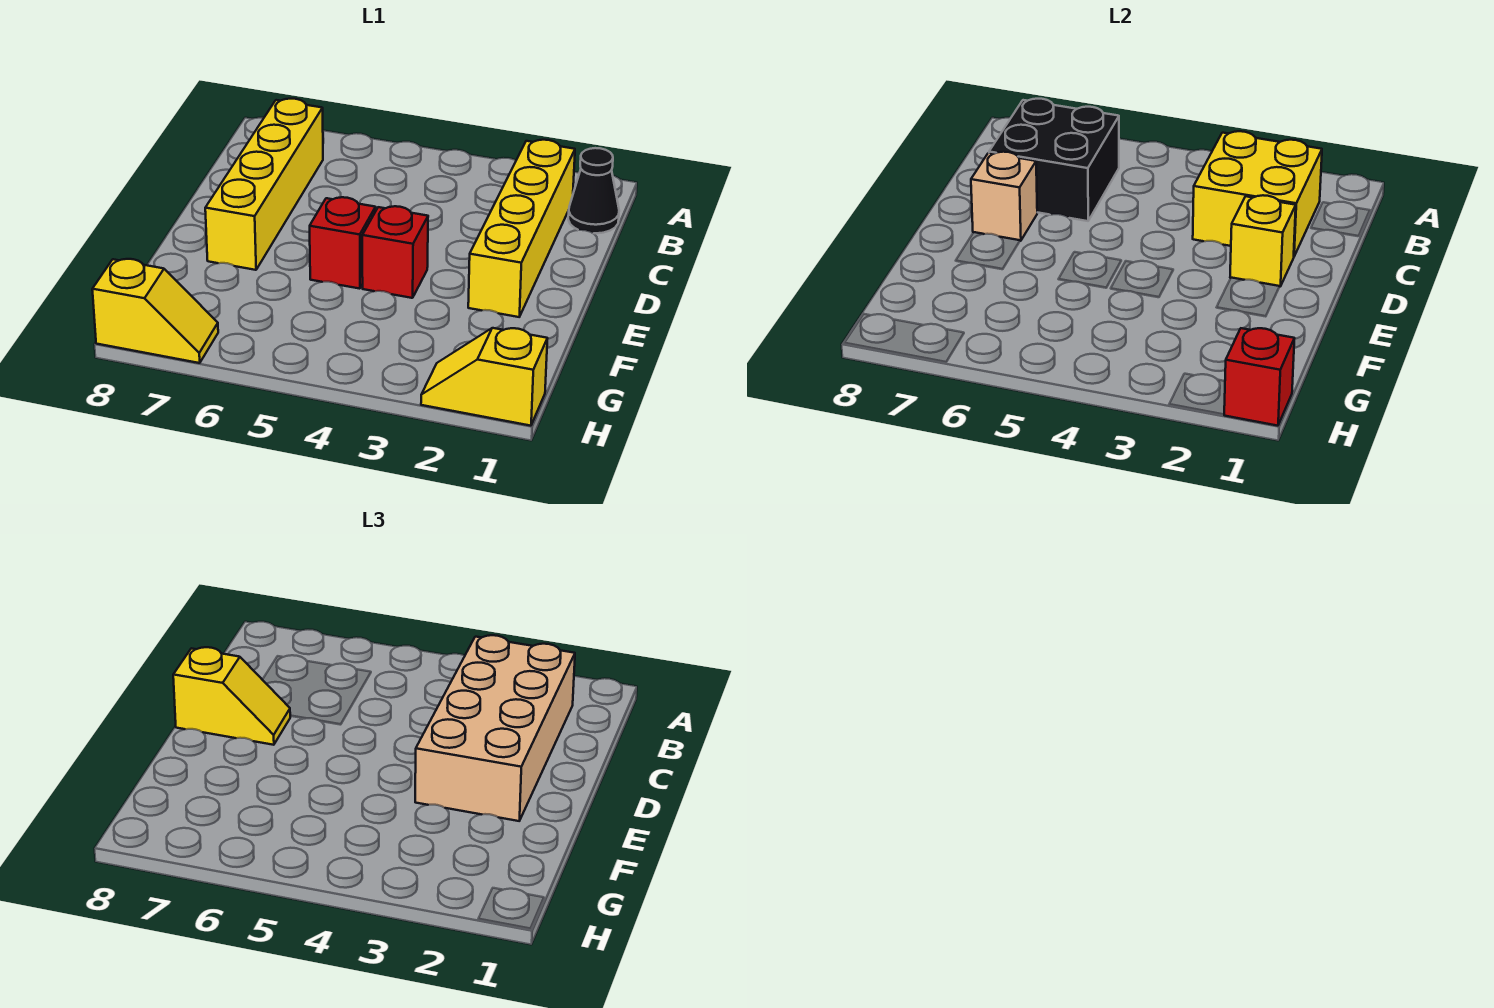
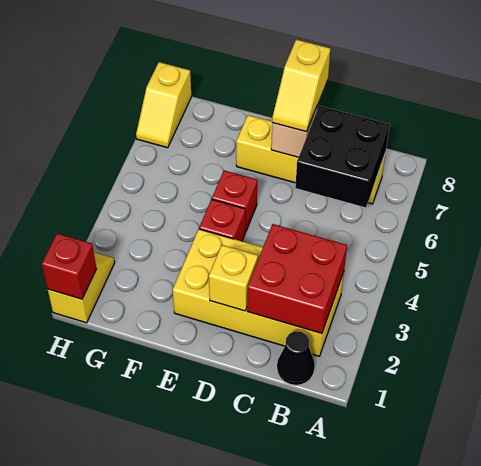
yellow 1x4 brick [468,140,575,317] -> yellow 2x4 brick [172,229,344,356]
yellow 2x2 brick [1193,131,1322,256] -> red 2x2 brick [247,224,347,334]
tan 2x4 brick [415,635,575,821] -> none

